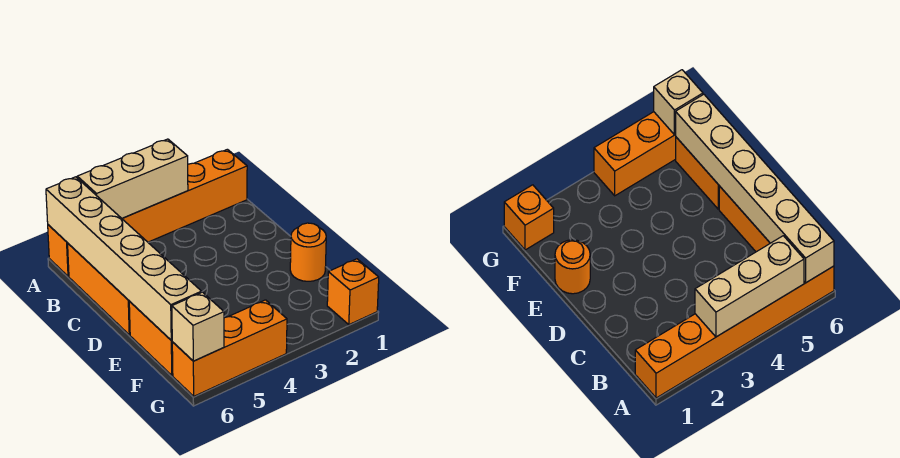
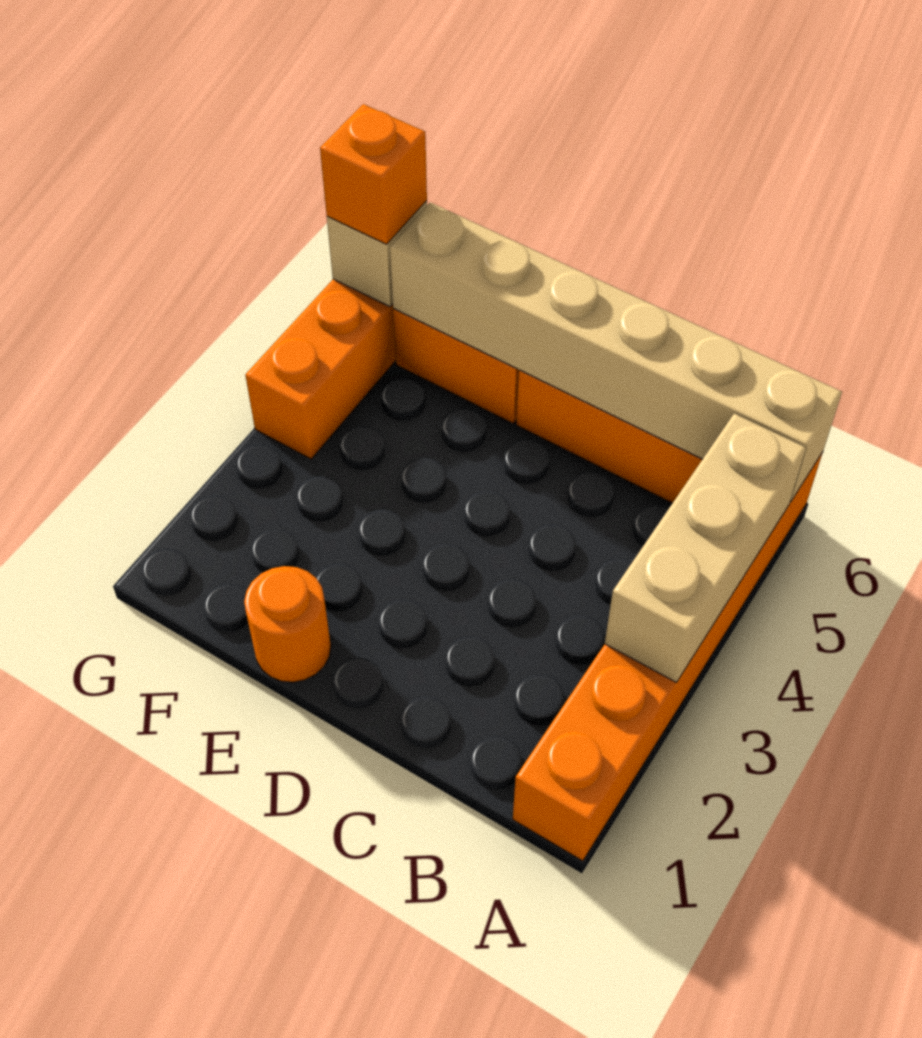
orange 1x1 brick [327,259,379,325] -> orange 1x1 brick moved to [320,104,427,244]

